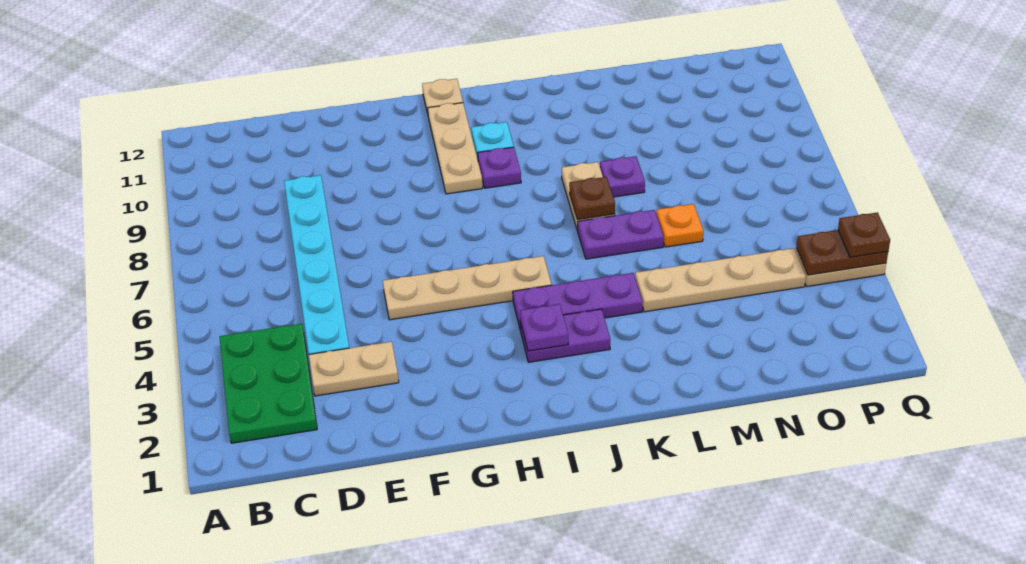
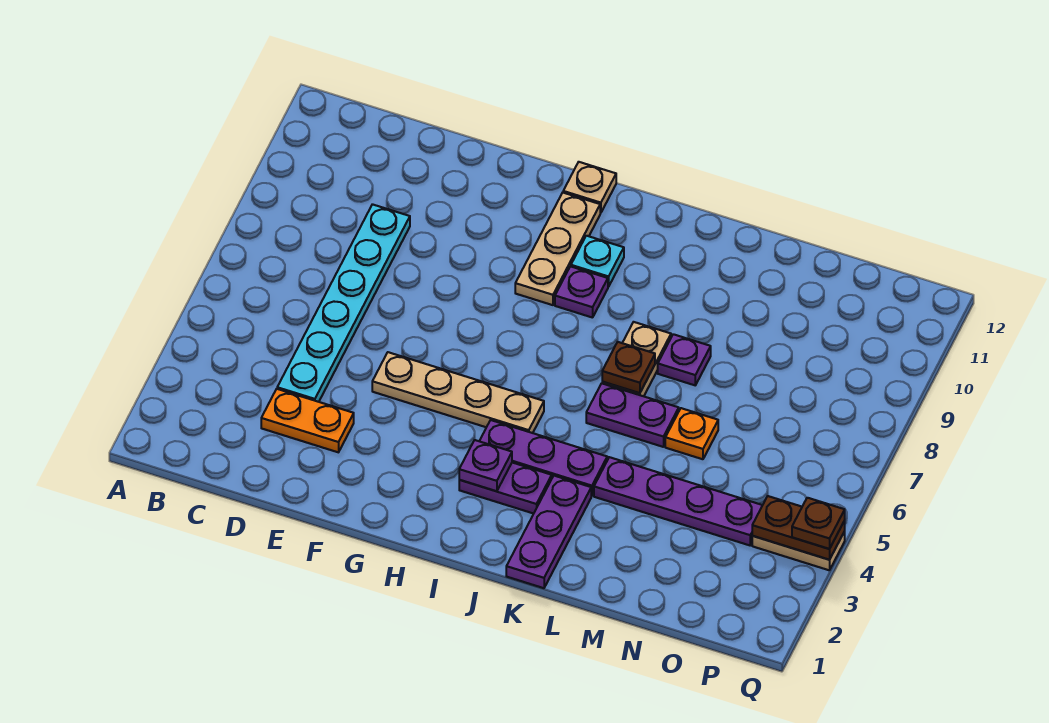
green 2x3 plate [220,324,317,443] -> none
tan 1x2 plate [309,342,399,396] -> orange 1x2 plate [261,389,354,452]
none -> purple 1x3 plate [506,476,591,588]
tan 1x4 plate [635,248,806,312] -> purple 1x4 plate [594,457,762,545]

